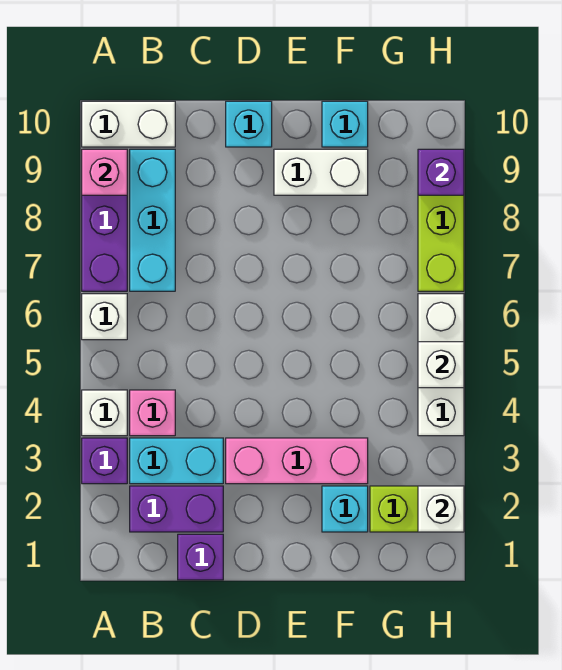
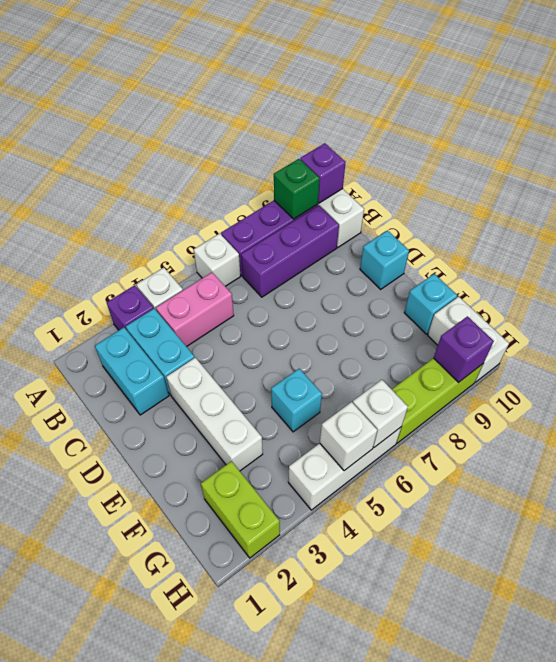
pink 1x1 brick [82,149,127,195] -> green 1x1 brick [274,159,320,219]
purple 1x2 brick [130,486,223,532] -> cyan 1x2 brick [95,328,169,415]
pink 1x1 brick [130,390,175,436] -> pink 1x2 brick [156,272,234,347]
cyan 1x3 brick [130,149,175,291] -> purple 1x3 brick [241,206,339,297]
purple 1x1 brick [178,534,223,580] -> purple 1x1 brick moved to [300,143,346,203]
pink 1x3 brick [226,438,368,484] -> white 1x3 brick [166,358,263,471]
white 1x2 brick [274,149,368,195] -> white 1x2 brick moved to [428,297,509,382]
cyan 1x1 brick [322,486,368,532] -> cyan 1x1 brick moved to [271,369,322,432]
white 1x1 brick [418,486,464,532] -> white 1x1 brick moved to [353,380,408,447]

